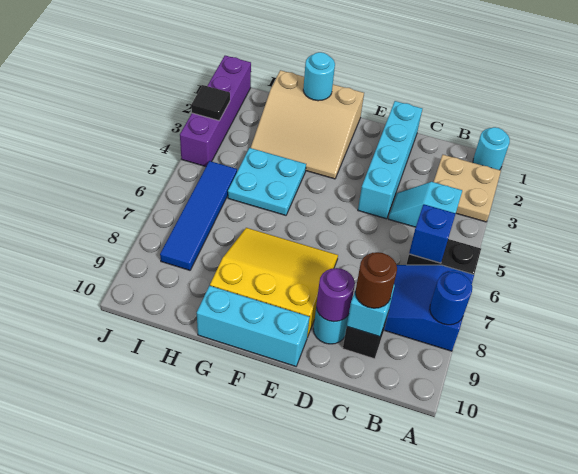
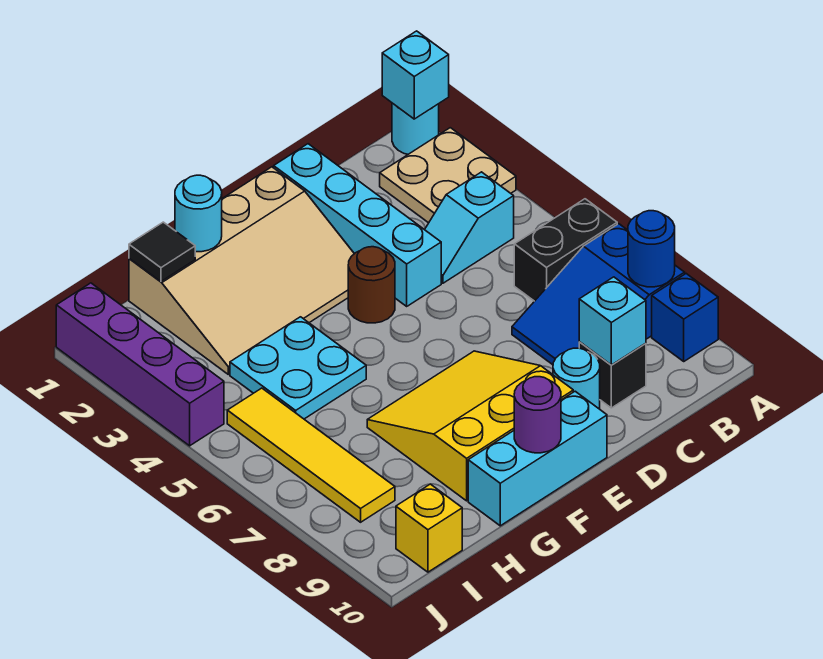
none -> cyan 1x1 brick [382,31,449,119]
blue 1x1 brick [409,204,456,263] -> blue 1x1 brick moved to [652,274,718,361]
brown 1x1 round brick [355,252,397,308] -> brown 1x1 round brick moved to [348,247,395,323]
purple 1x1 round brick [316,268,355,322] -> purple 1x1 round brick moved to [514,377,561,453]
tan 3x3 slope [251,70,364,179] -> tan 3x4 slope [129,167,354,374]
blue 1x4 tile [160,161,237,270] -> yellow 1x4 tile [227,388,395,522]
none -> yellow 1x1 brick [396,484,462,572]
black 1x1 tile [191,85,230,120] -> black 1x1 tile moved to [129,222,195,281]

